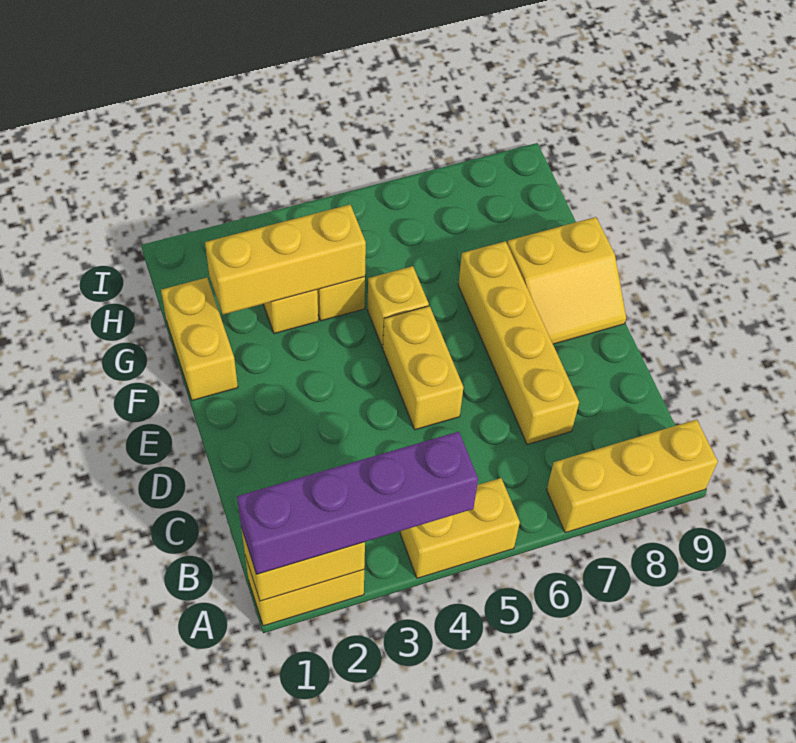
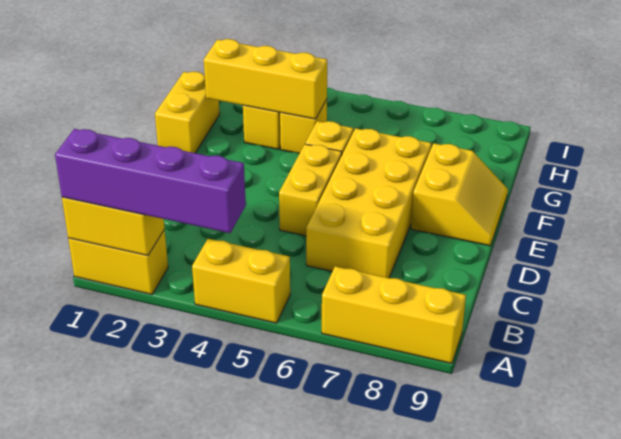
yellow 1x4 brick [458,241,579,445] -> yellow 2x4 brick [306,128,431,278]
yellow 2x2 slope [507,217,626,344] -> yellow 2x2 slope turned to [411,143,508,246]

